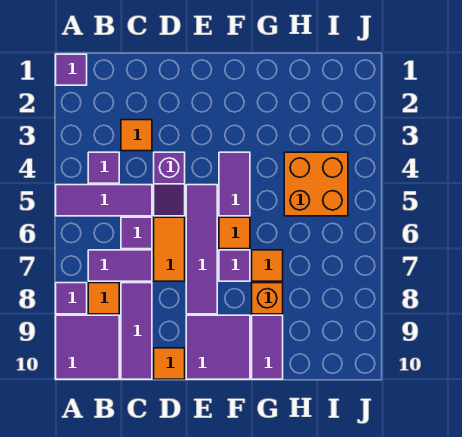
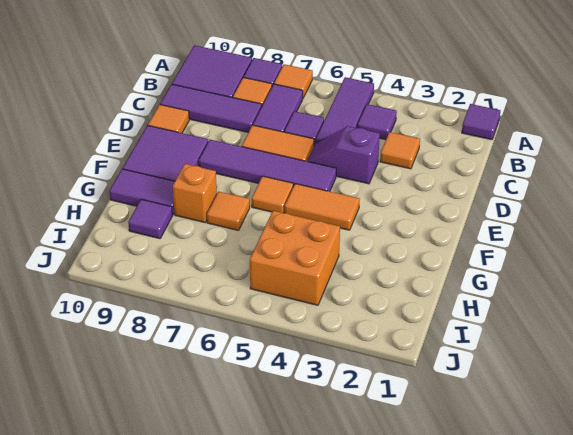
none -> orange 1x1 tile [274,64,313,98]
purple 1x2 tile [219,152,250,216] -> orange 1x2 tile [285,184,360,230]
purple 1x1 tile [219,250,250,281] -> purple 1x1 tile moved to [128,199,172,239]

